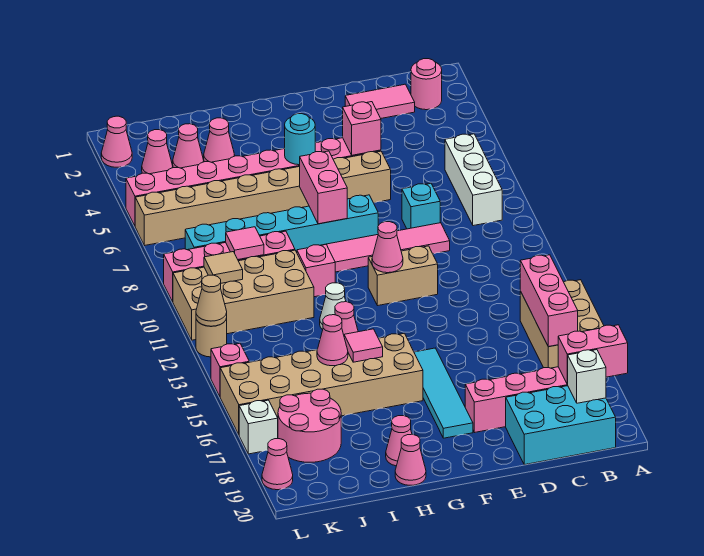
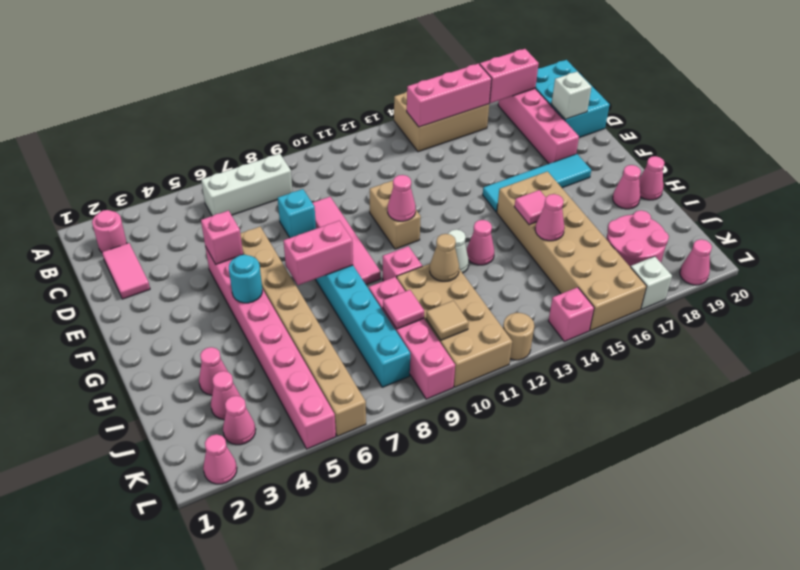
pink 1x2 brick [558,325,628,384] -> pink 1x2 brick turned to [480,49,539,103]
white 1x1 brick [568,350,606,403] -> white 1x1 brick moved to [551,72,591,119]
tan 1x1 cone [196,275,227,326] -> tan 1x1 cone moved to [430,234,459,281]

